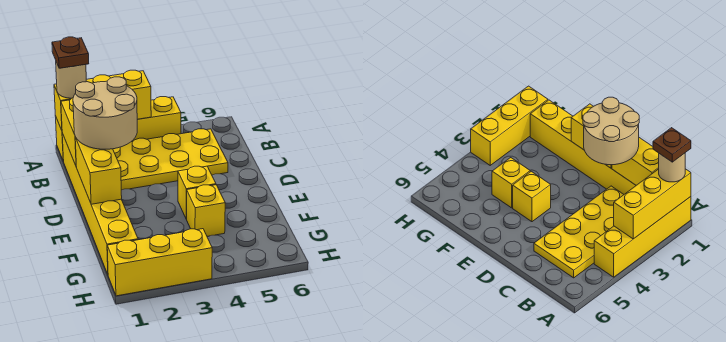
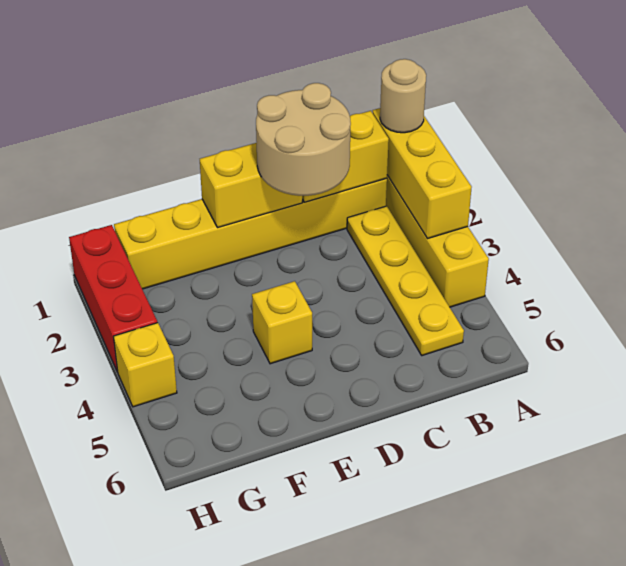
brown 1x1 plate [52,37,89,68] -> none
yellow 2x4 plate [113,129,228,190] -> yellow 1x4 plate [347,206,464,356]
yellow 1x1 brick [187,185,225,236] -> yellow 1x1 brick moved to [113,323,177,407]
yellow 1x3 brick [107,229,212,296] -> red 1x3 brick [69,225,157,372]

